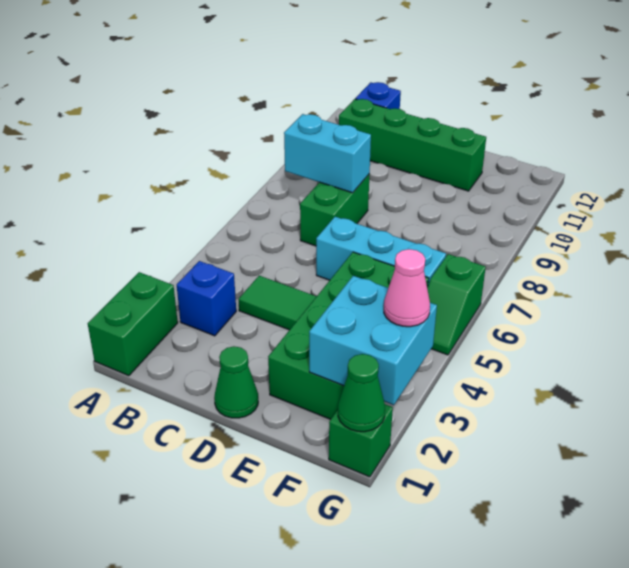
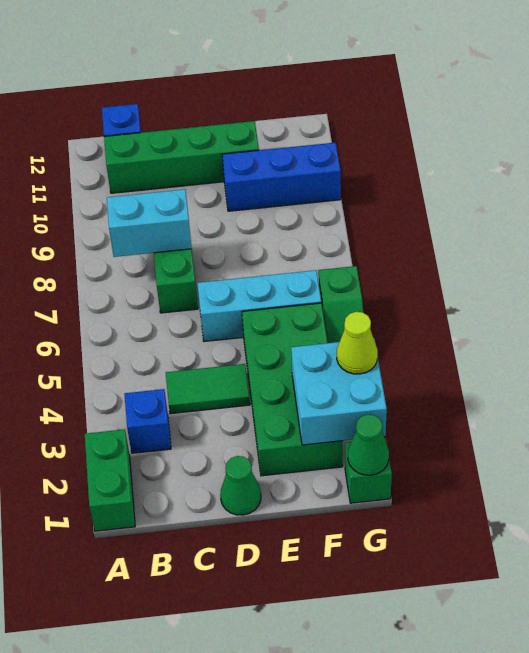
none -> blue 1x3 brick [222,143,341,211]
pink 1x1 cone [384,249,430,327] -> lime 1x1 cone [337,312,378,374]

